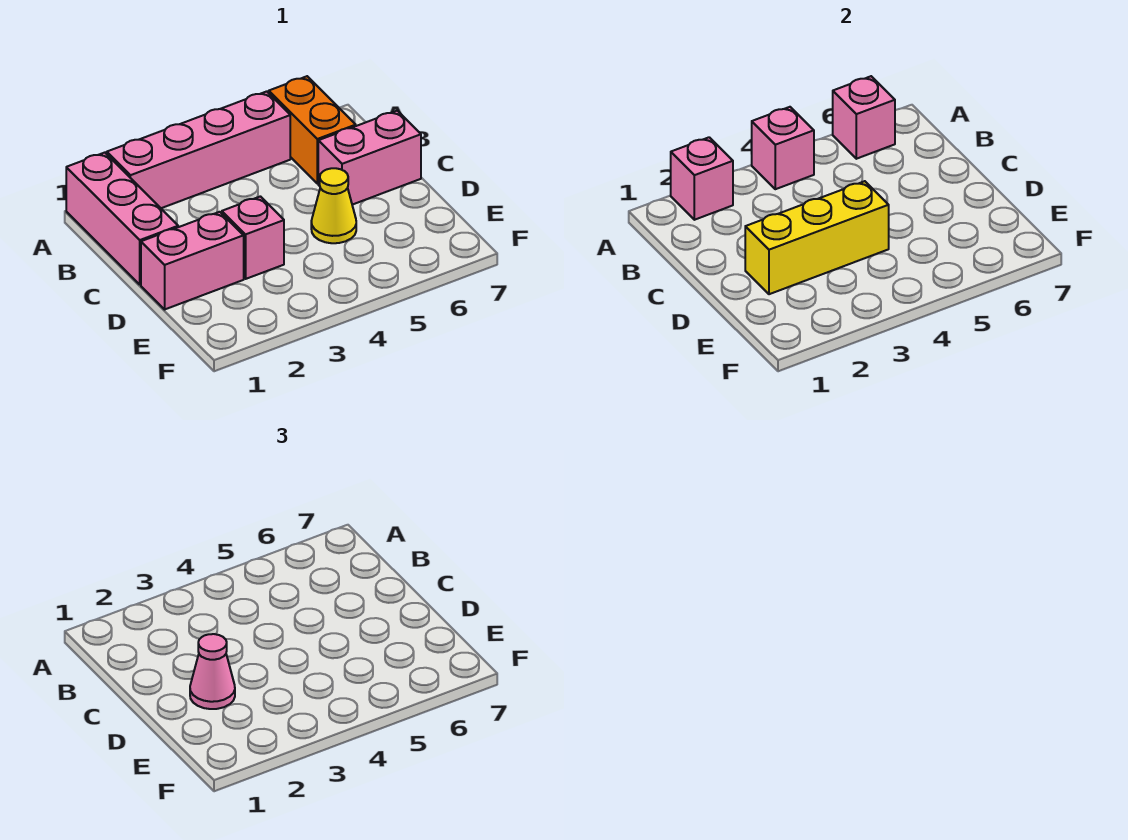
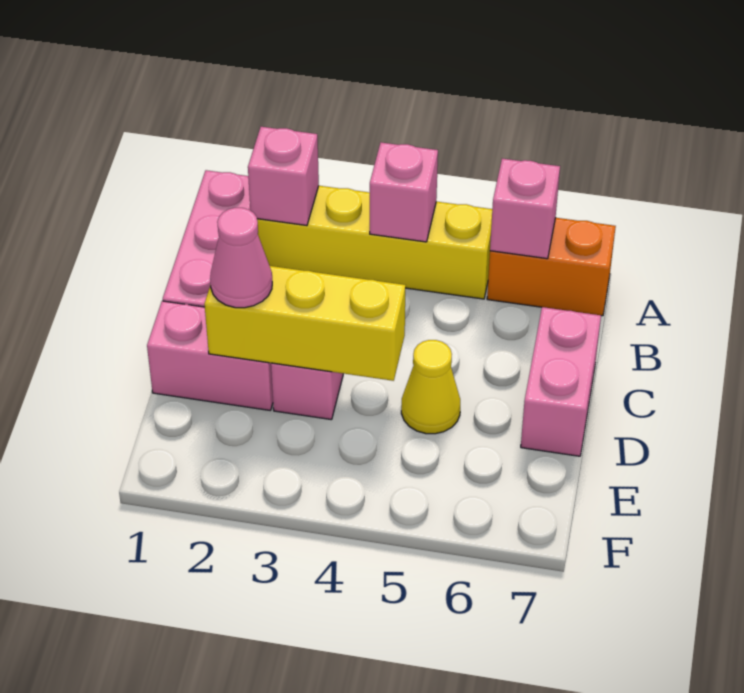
pink 1x4 brick [107,91,290,208] -> yellow 1x4 brick [257,186,492,299]
orange 1x2 brick [269,76,356,183] -> orange 1x2 brick turned to [487,218,616,316]
pink 1x2 brick [318,111,421,205] -> pink 1x2 brick turned to [521,307,601,456]

